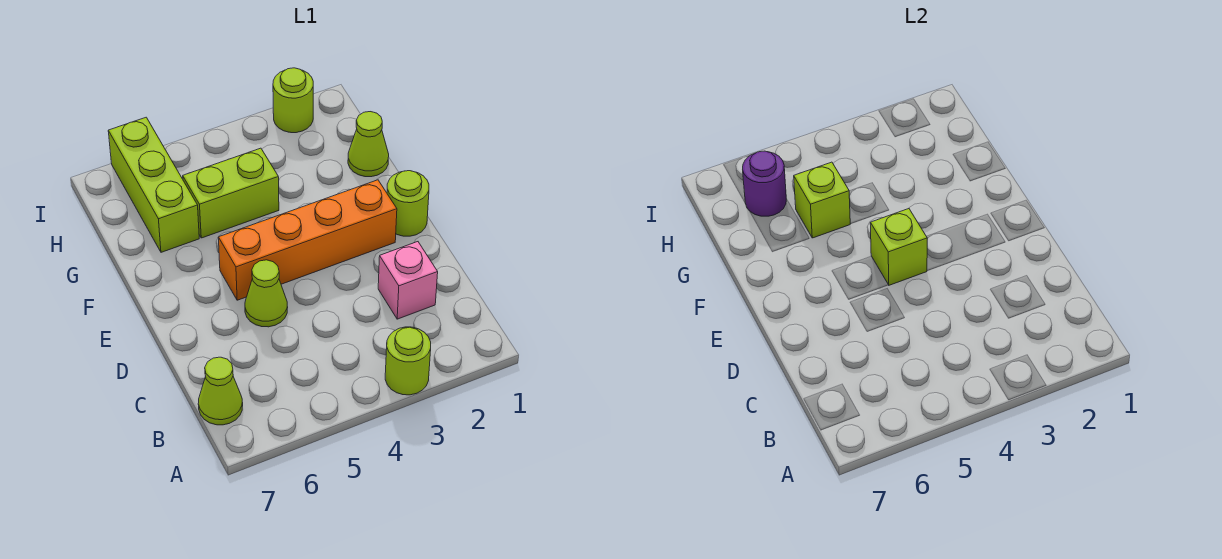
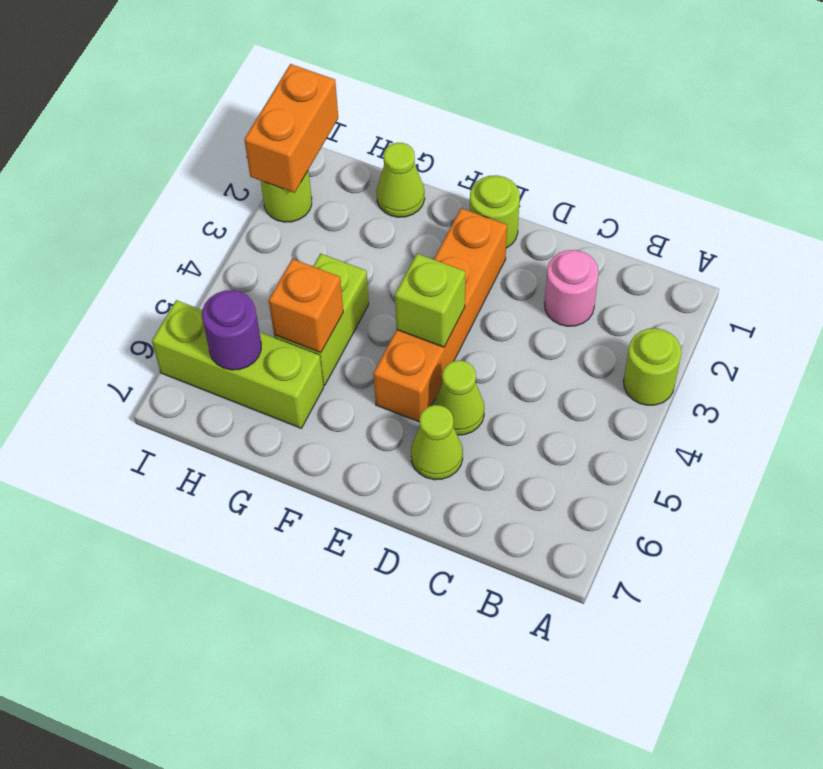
lime 1x1 cone [198,357,243,425] -> lime 1x1 cone moved to [411,405,463,480]
pink 1x1 brick [378,242,438,319] -> pink 1x1 round brick [545,250,599,326]
lime 1x1 brick [794,162,850,238] -> orange 1x1 brick [269,259,343,353]
none -> orange 1x2 brick [244,64,338,193]

